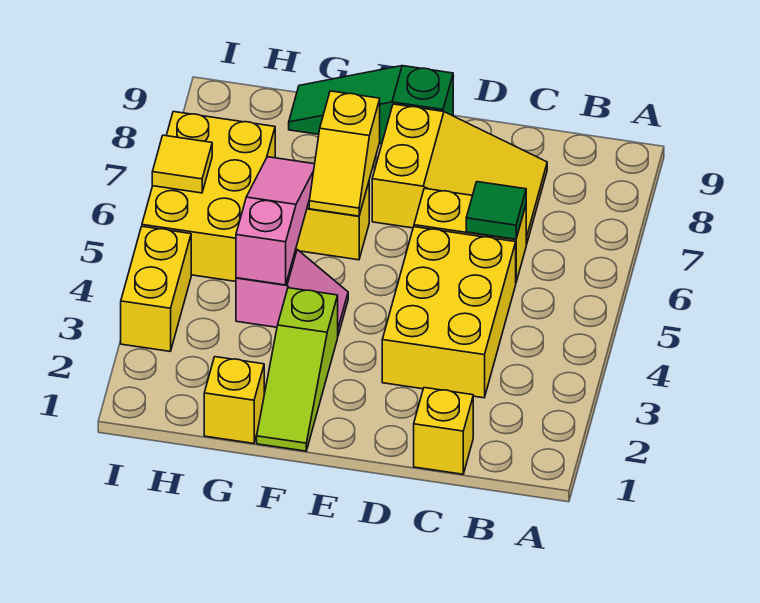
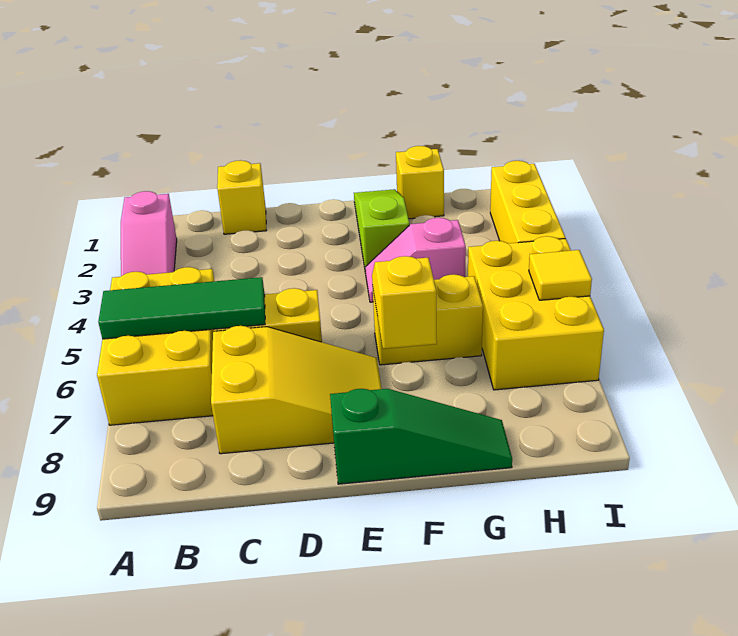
yellow 2x3 brick [382,227,516,398] -> yellow 2x3 brick moved to [97,267,214,425]
green 1x1 tile [466,182,526,239] -> green 1x3 tile [98,277,265,339]
yellow 2x3 slope [372,104,547,244] -> yellow 2x3 slope turned to [211,326,382,454]
pink 1x3 slope [236,157,315,285] -> pink 1x3 slope moved to [121,191,177,276]
yellow 1x2 brick [121,226,191,351] -> yellow 1x3 brick [490,161,565,243]

